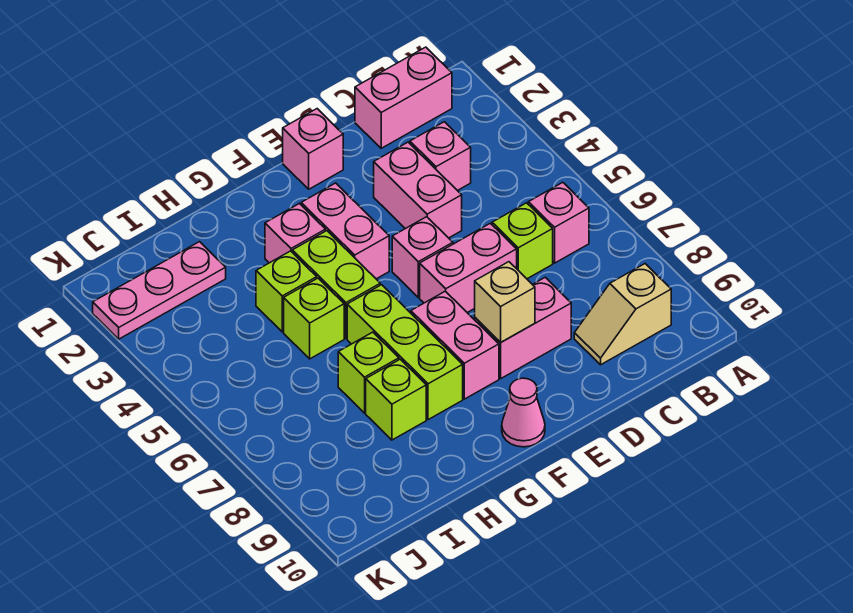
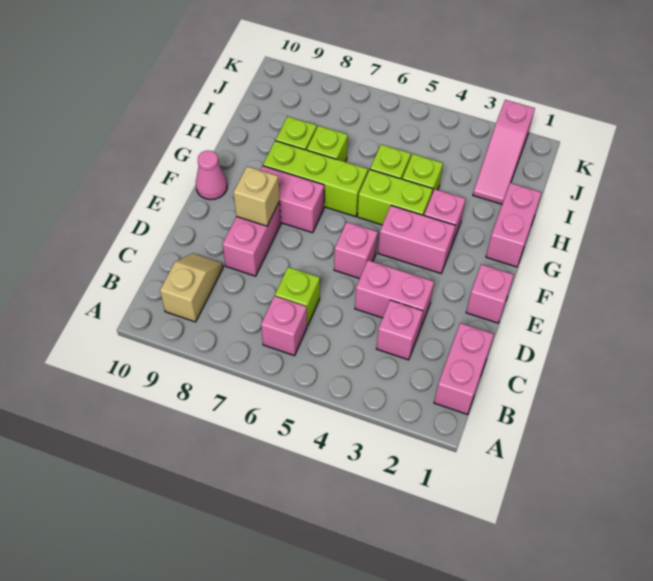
pink 1x2 brick [420,223,517,313] -> pink 1x2 brick moved to [486,183,542,267]
pink 1x3 plate [93,242,226,339] -> pink 1x3 slope [473,100,535,204]

